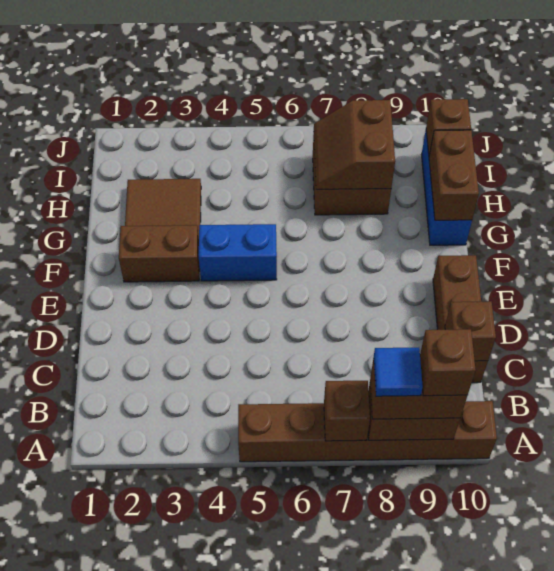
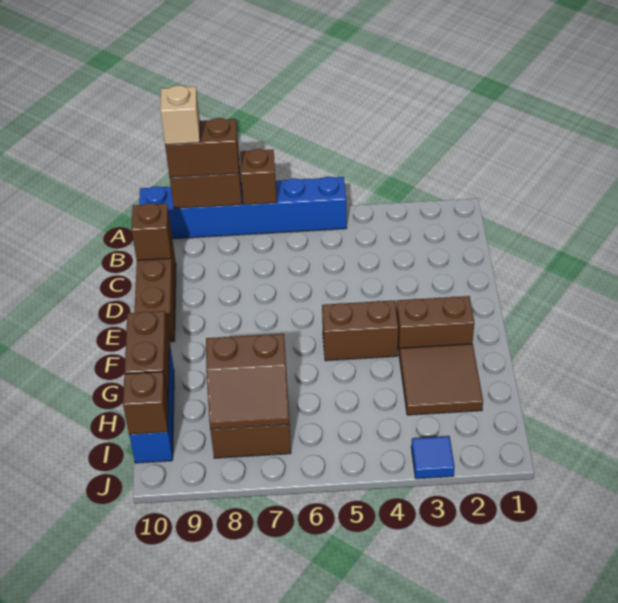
brown 1x6 brick [238,401,497,462] -> blue 1x6 brick [139,176,347,239]
blue 1x1 tile [374,348,423,396] -> blue 1x1 tile moved to [411,436,454,479]
brown 1x1 brick [420,329,476,396] -> tan 1x1 brick [160,85,200,145]
blue 1x2 brick [199,224,277,281] -> brown 1x2 brick [322,300,398,361]
brown 2x2 slope [314,100,395,189] -> brown 2x2 slope turned to [206,334,289,429]

